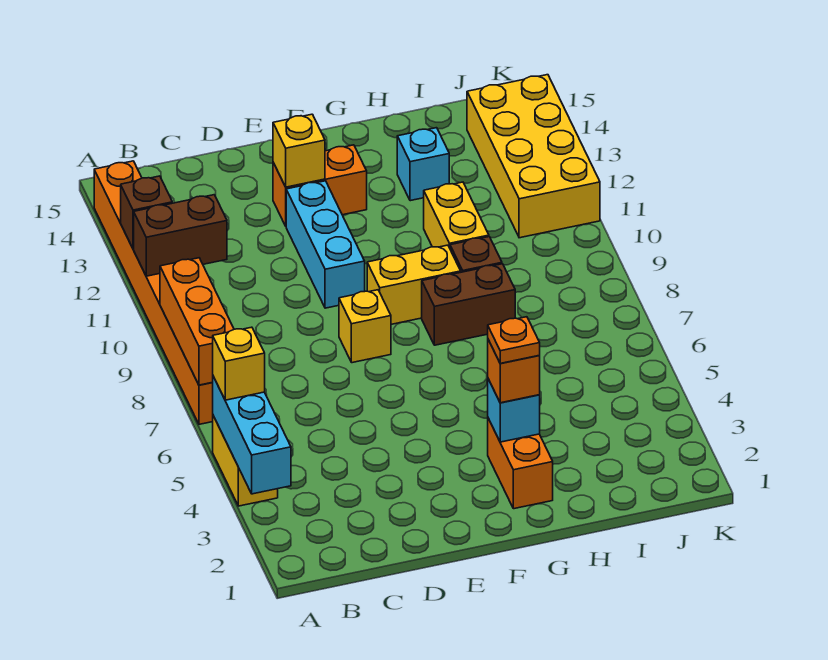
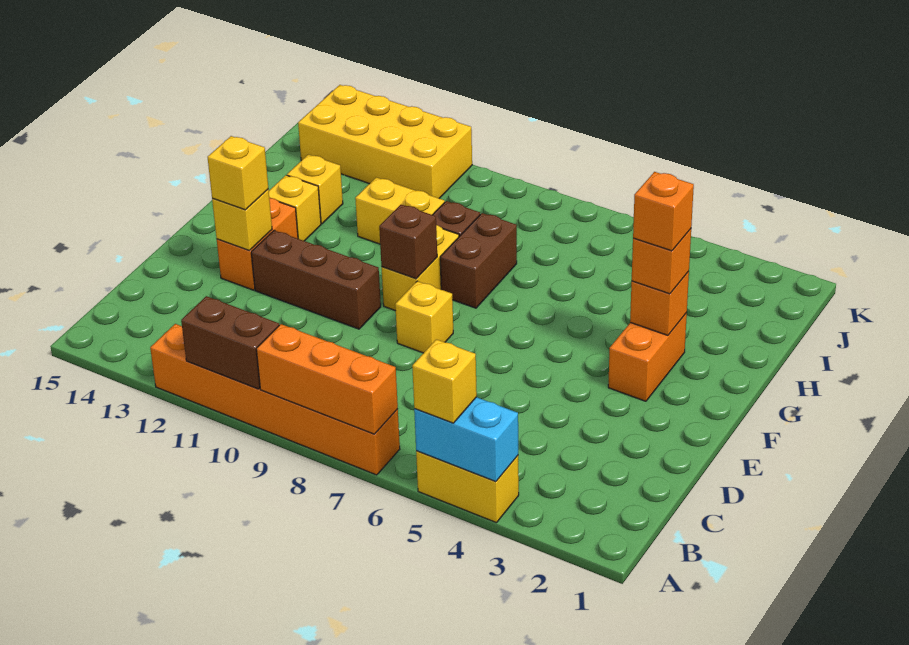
cyan 1x3 brick [213,376,291,494] -> cyan 1x2 brick [414,397,518,482]
orange 1x8 brick [94,161,213,424] -> orange 1x6 brick [150,324,400,475]
brown 1x2 brick [134,195,227,276] -> brown 1x2 brick turned to [181,296,279,389]
brown 1x1 brick [121,176,172,249] -> brown 1x1 brick moved to [379,205,437,279]
cyan 1x3 brick [286,181,365,308] -> brown 1x3 brick [251,230,381,329]
none -> yellow 1x1 brick [208,136,268,210]
orange 1x2 brick [488,418,553,509] -> orange 1x2 brick turned to [608,313,687,401]
cyan 1x1 brick [488,379,540,442] -> orange 1x1 brick [630,271,689,335]
orange 1x1 plate [488,317,540,363] -> orange 1x1 brick [633,172,694,251]
none -> yellow 1x1 brick [269,175,321,241]
cyan 1x1 brick [397,128,449,201] -> yellow 1x1 brick [287,155,343,224]

